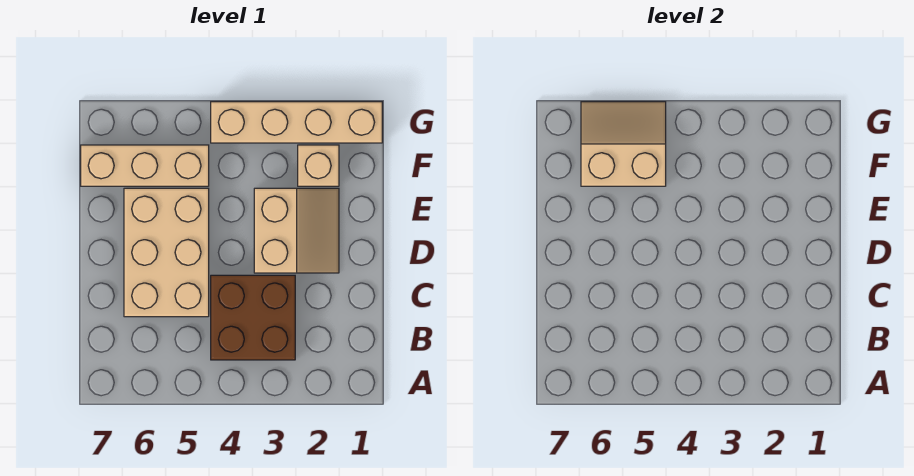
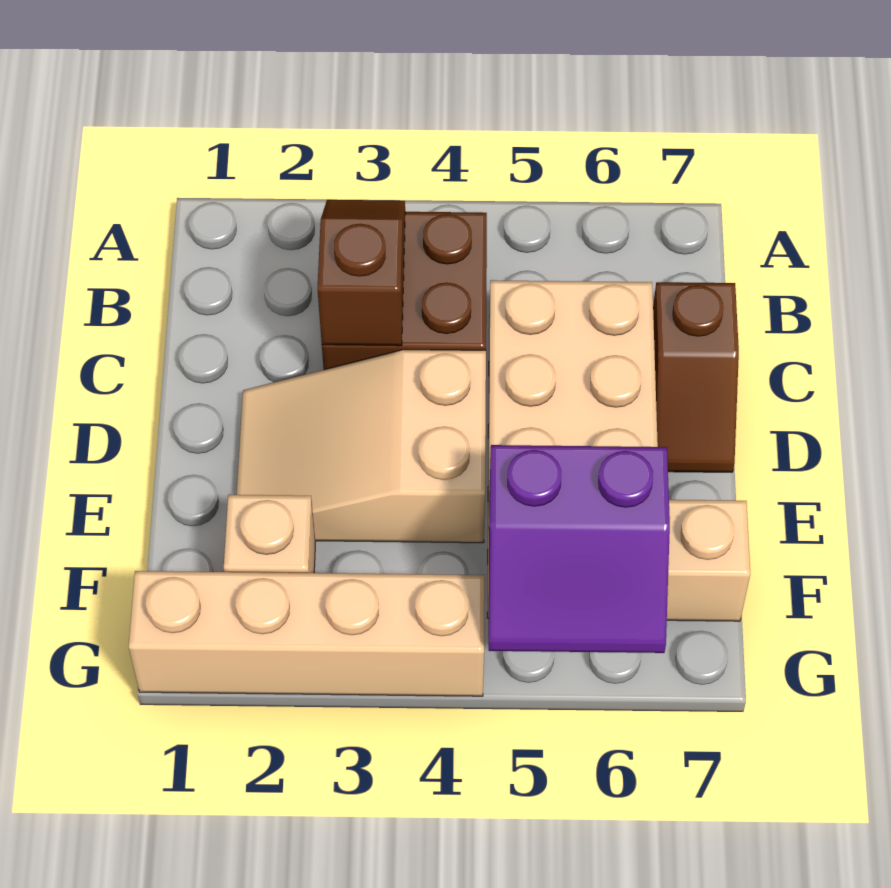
none -> brown 1x2 slope [318,200,405,346]
none -> brown 1x2 slope [653,282,739,472]
tan 2x2 slope [254,188,339,273] -> tan 2x3 slope [237,350,486,543]
tan 2x2 slope [581,102,666,186] -> purple 2x2 slope [489,445,670,653]

